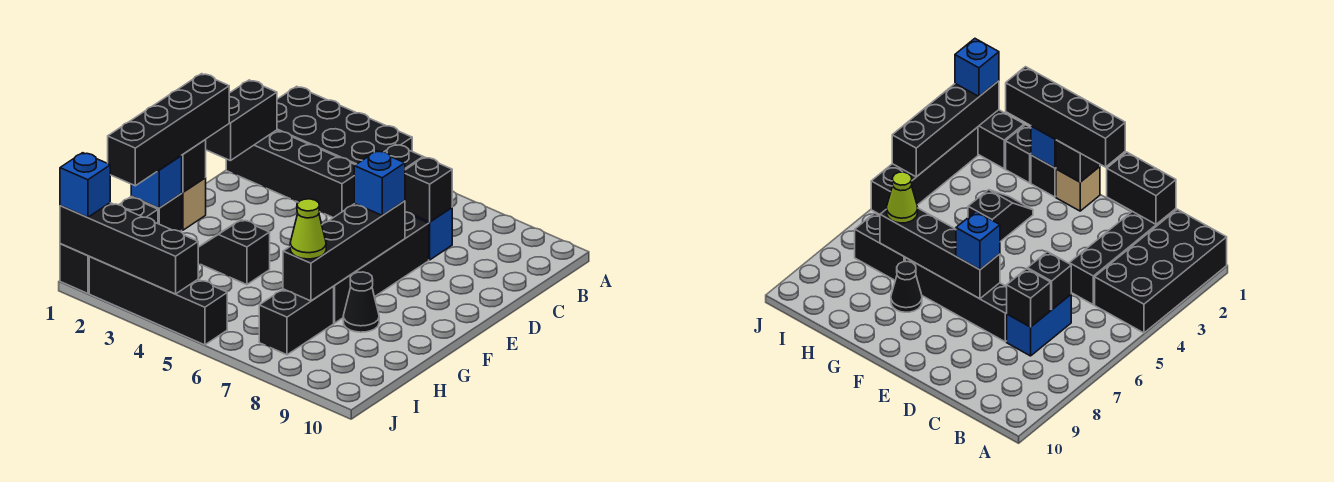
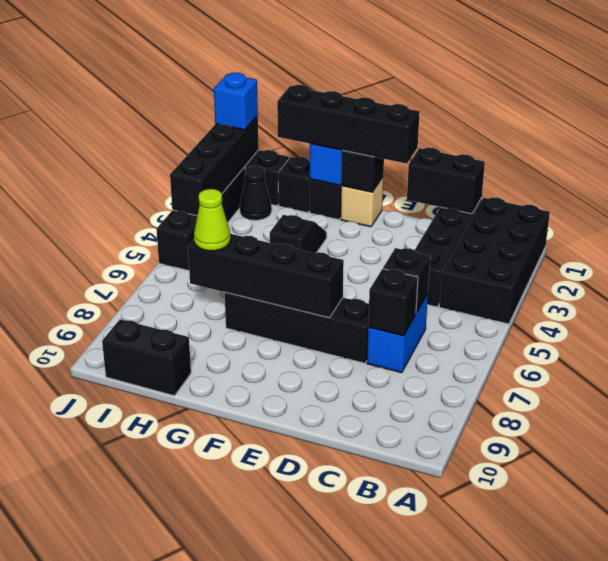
blue 1x1 brick [354,151,405,215] -> none
black 1x1 cone [343,272,379,332] -> black 1x1 cone moved to [240,166,272,220]
black 1x2 brick [259,287,334,355] -> black 1x2 brick moved to [102,319,191,396]

